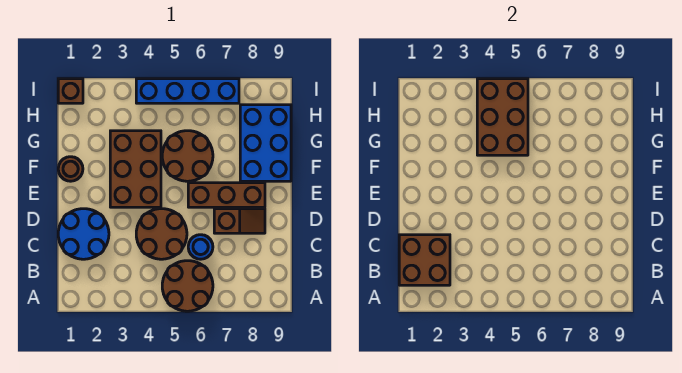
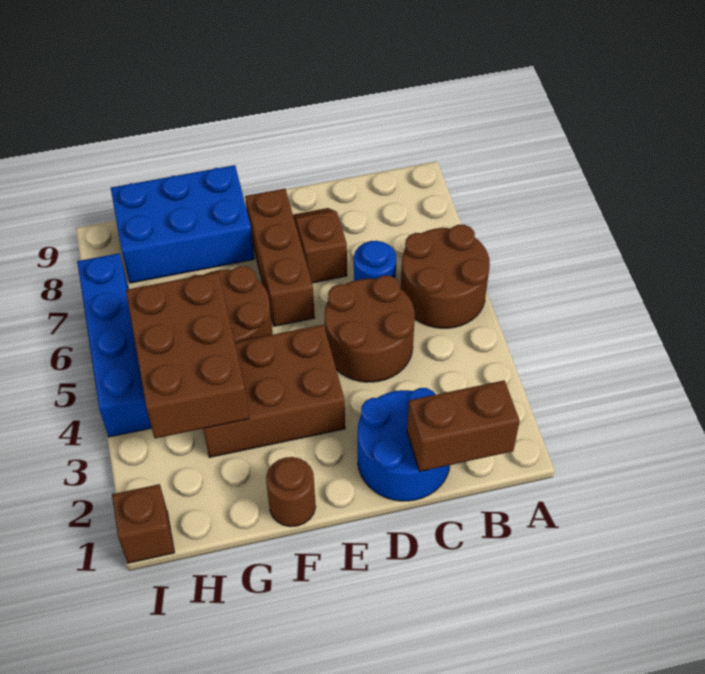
brown 2x2 brick [399,235,450,285] -> brown 1x2 brick [407,380,520,472]
brown 2x3 brick [477,79,528,155] -> brown 2x3 brick turned to [126,272,249,438]

